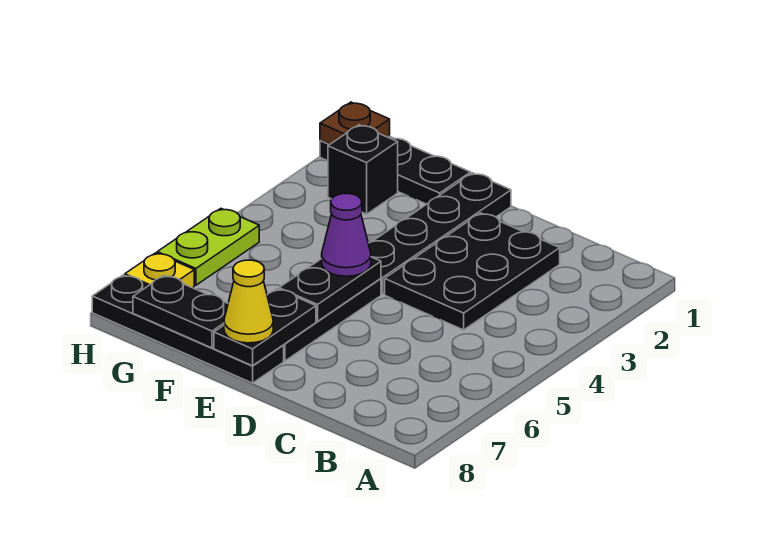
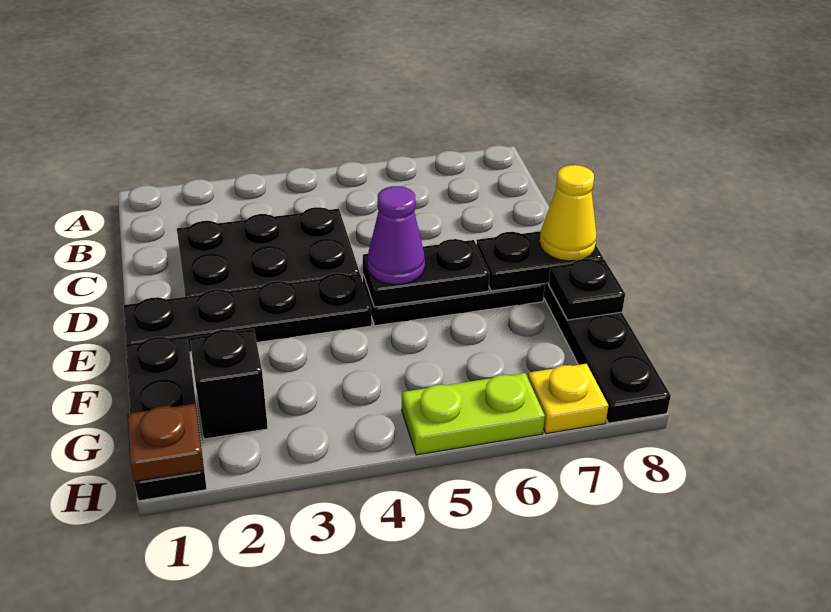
black 1x2 plate [133,276,228,348] -> black 1x1 plate [549,259,625,320]

